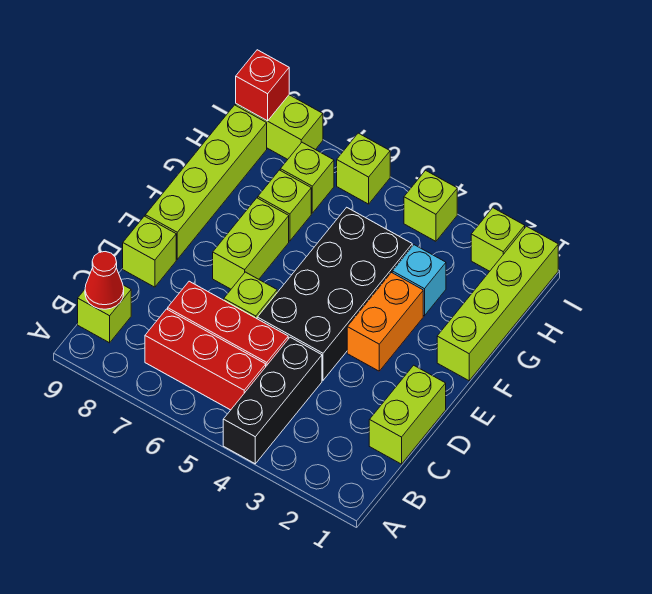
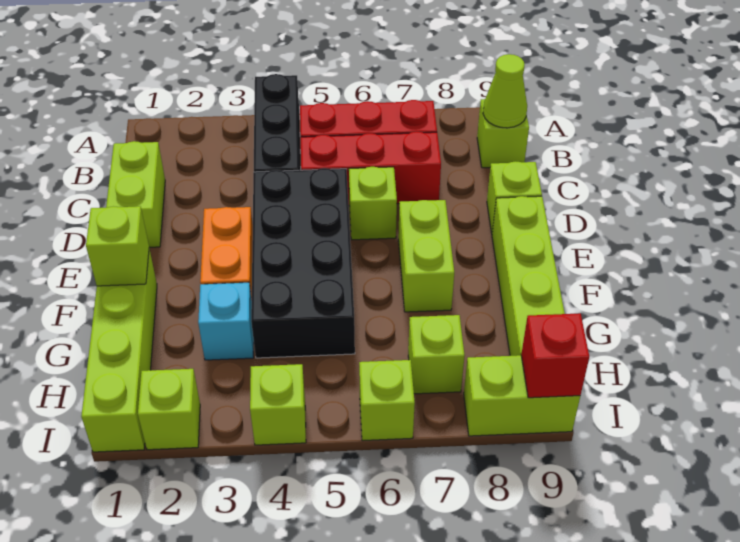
red 1x1 cone [85,252,124,309] -> lime 1x1 cone [483,54,527,128]
lime 1x1 brick [258,170,311,241] -> lime 1x1 brick moved to [86,206,149,286]

